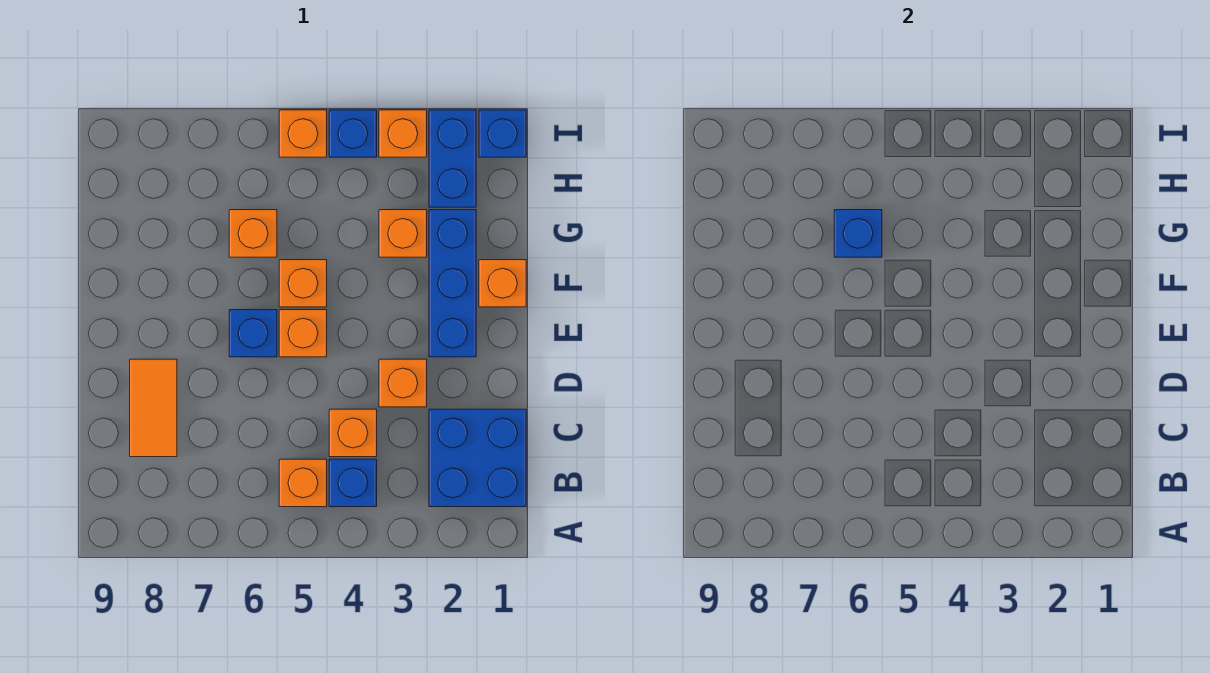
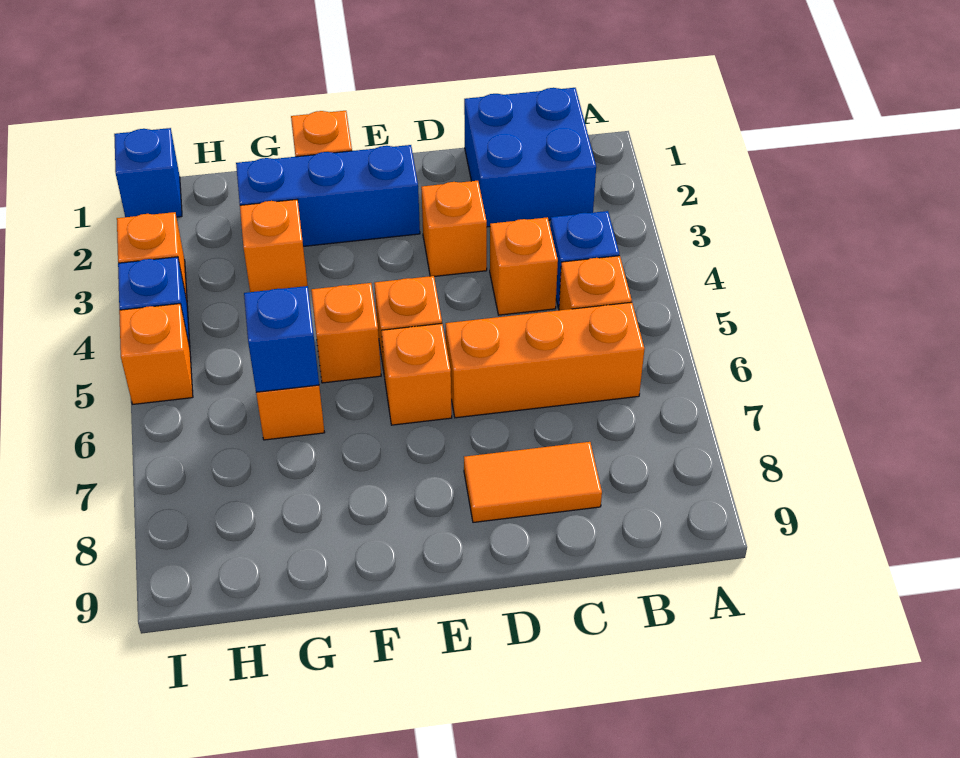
none -> orange 1x3 brick [446,302,644,418]
blue 1x1 brick [229,310,277,357] -> orange 1x1 brick [381,324,452,425]
blue 1x2 brick [429,110,476,207] -> none

